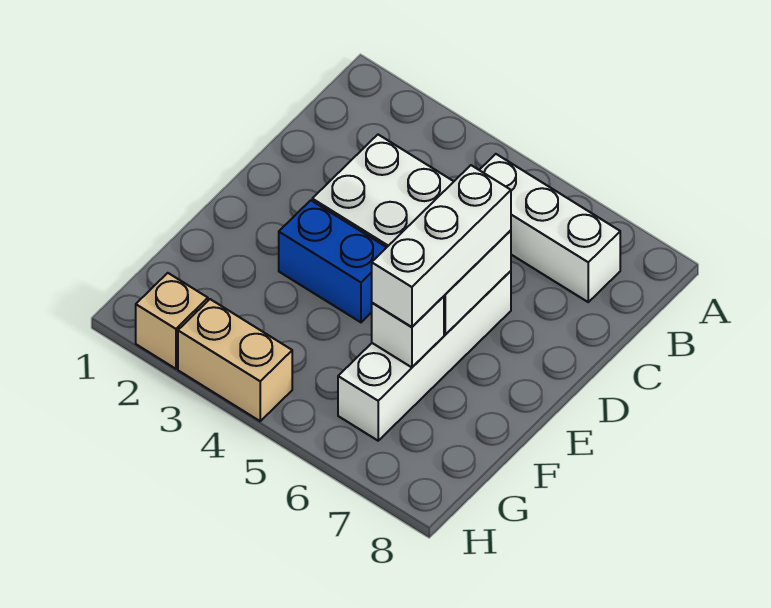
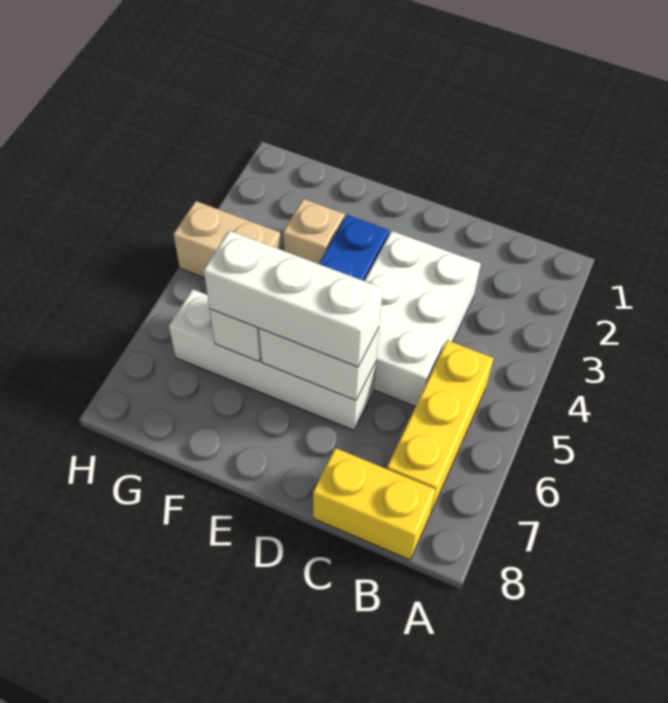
white 1x3 brick [480,154,620,302] -> yellow 1x3 brick [387,340,493,514]
none -> yellow 1x2 brick [313,448,435,560]
tan 1x1 brick [136,273,208,369] -> tan 1x1 brick moved to [283,199,345,264]
tan 1x2 brick [178,299,292,421] -> tan 1x2 brick turned to [173,201,281,278]

